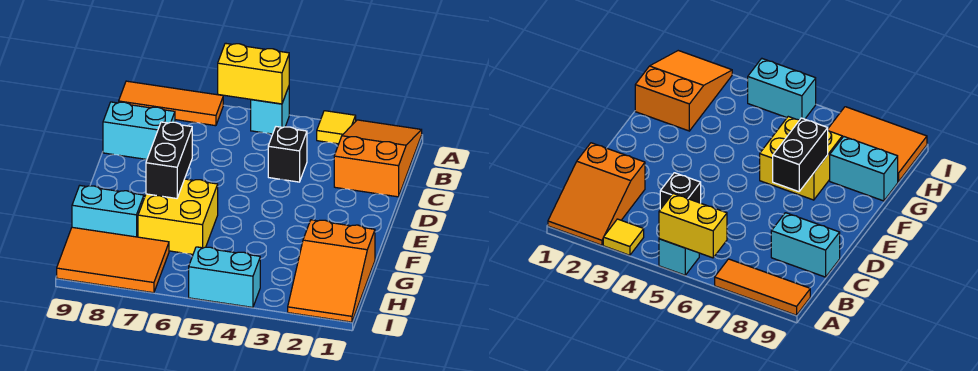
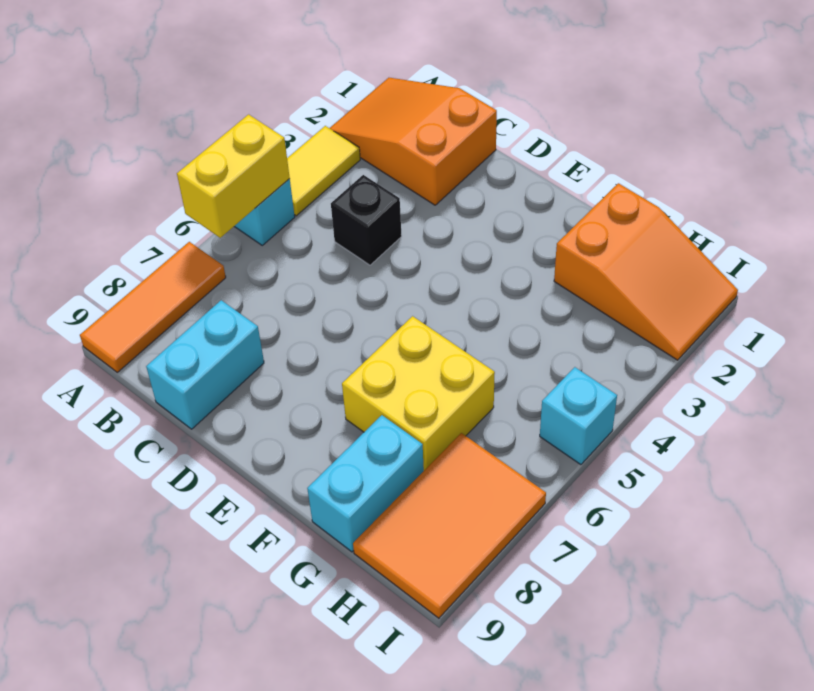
yellow 1x1 tile [317,111,356,144] -> yellow 1x2 tile [287,126,360,216]
black 1x2 brick [146,122,192,198] -> none
cyan 1x2 brick [189,247,260,307] -> cyan 1x1 brick [540,367,617,465]

